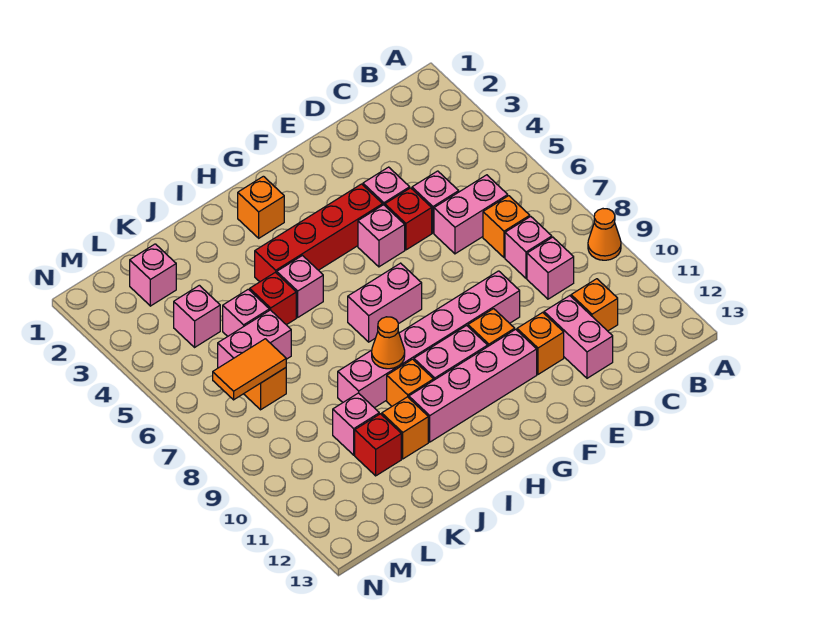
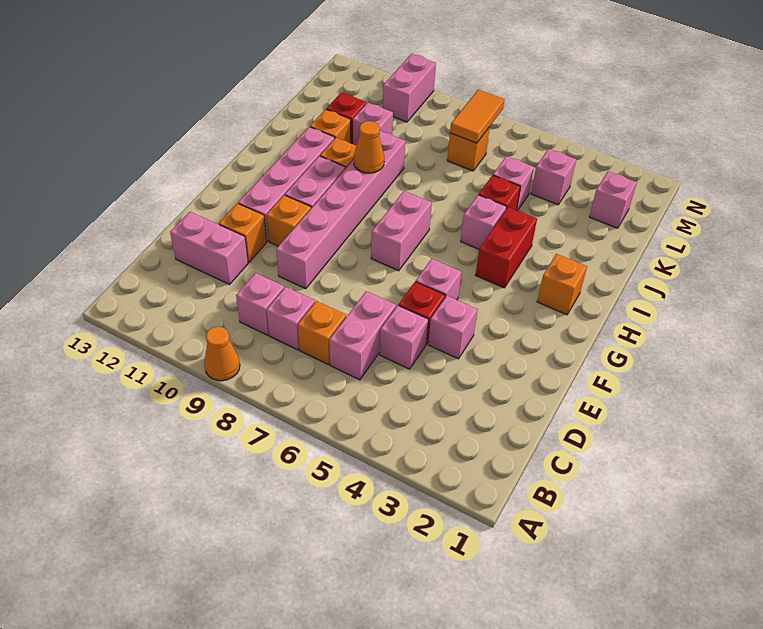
orange 1x1 brick [571,279,618,331] -> none
red 1x4 brick [255,184,383,282] -> red 1x2 brick [476,207,537,288]
pink 1x2 brick [218,310,291,368] -> pink 1x2 brick moved to [383,54,436,122]

